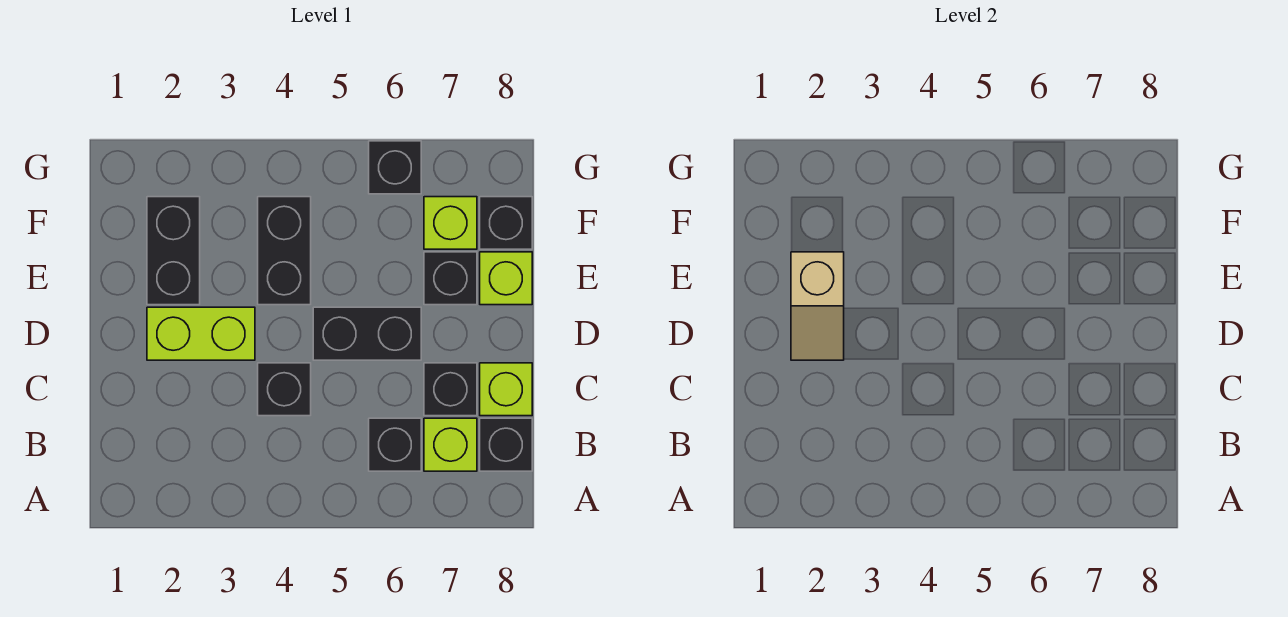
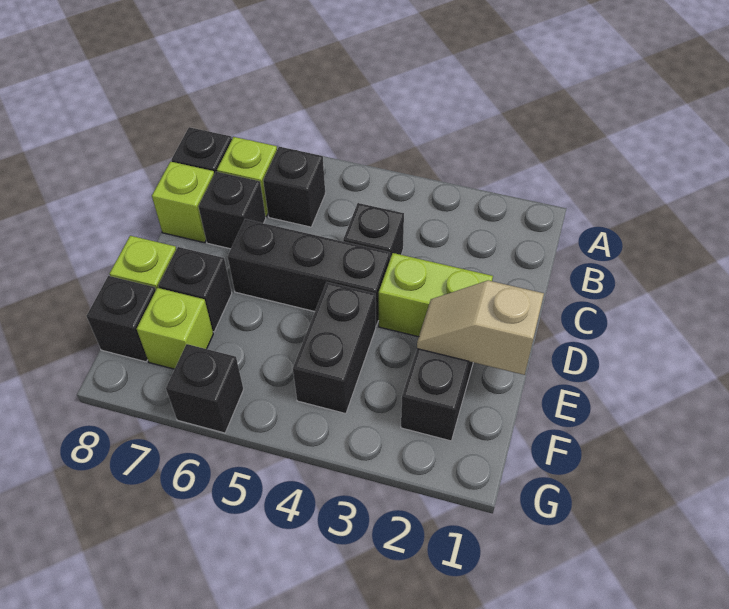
tan 1x2 slope [791,252,844,360] -> tan 1x2 slope turned to [417,280,544,375]
black 1x2 brick [313,307,421,360] -> black 1x3 brick [228,219,390,326]

